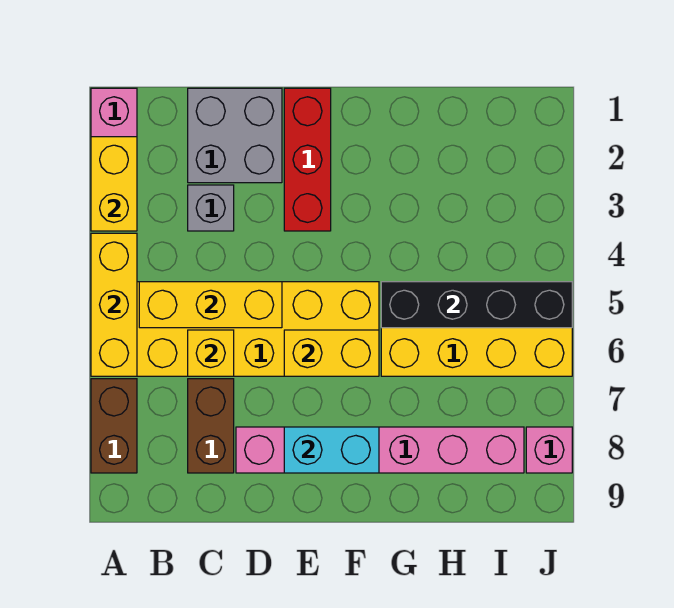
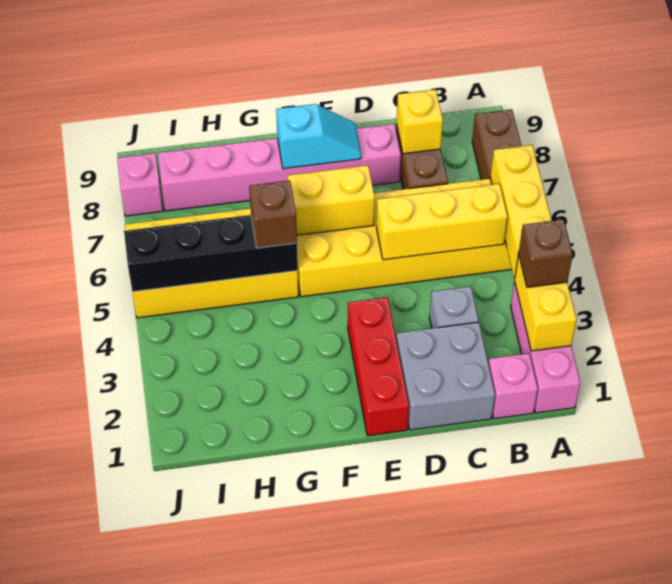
none -> brown 1x1 brick [519,219,573,287]
none -> pink 1x1 brick [488,353,538,419]
yellow 1x1 brick [188,330,234,376] -> yellow 1x1 brick moved to [396,89,443,154]
cyan 1x2 brick [284,427,379,473] -> cyan 1x2 slope [276,104,361,169]
none -> brown 1x1 brick [249,181,297,248]

